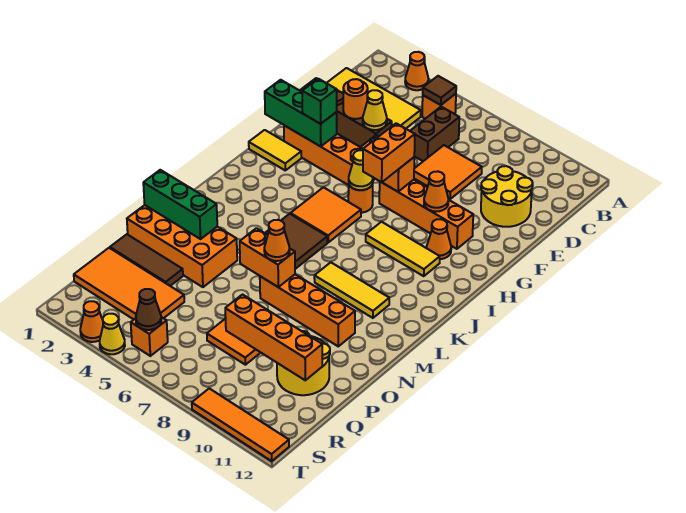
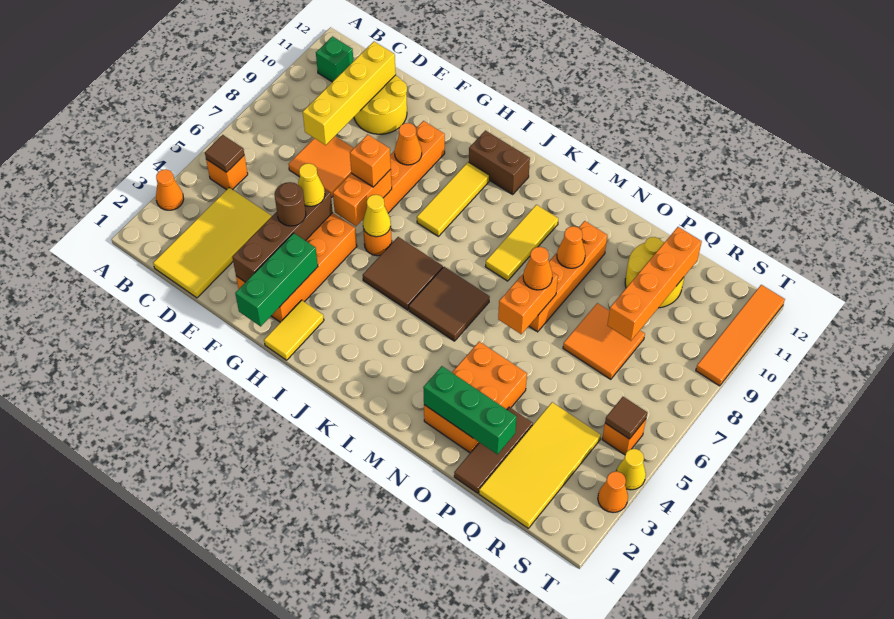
brown 1x2 brick [410,107,459,161] -> brown 1x2 brick moved to [469,131,530,194]
none -> yellow 1x4 brick [303,42,396,145]
orange 1x1 round brick [343,79,368,119] -> brown 1x1 round brick [275,182,306,226]
green 1x1 brick [302,79,337,124] -> green 1x1 brick moved to [316,37,353,82]
orange 1x2 brick [363,123,415,182] -> orange 1x1 brick [350,134,391,187]
orange 1x1 cone [427,219,451,259] -> orange 1x1 cone moved to [557,226,585,268]
orange 2x2 tile [291,187,361,242] -> brown 2x2 tile [363,237,443,310]
orange 2x4 brick [127,205,237,287] -> orange 2x3 brick [424,342,527,453]
green 1x3 brick [143,170,217,239] -> green 1x3 brick turned to [423,366,517,454]
orange 2x4 tile [74,248,184,319] -> yellow 2x4 tile [479,402,601,528]
brown 1x1 cone [136,289,161,330] -> brown 1x1 tile [605,397,647,439]

